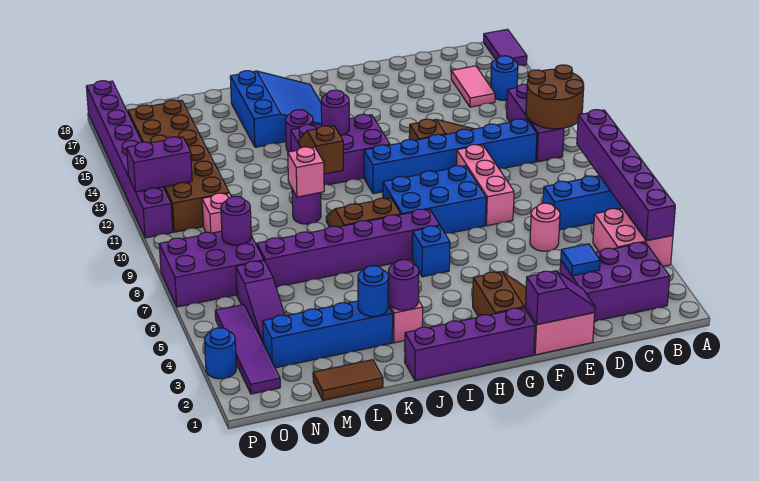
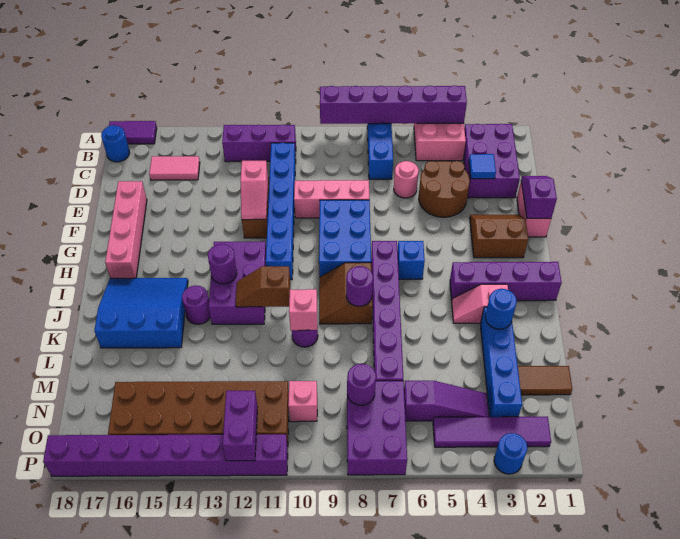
brown 2x2 round brick [526,65,584,129] -> brown 2x2 round brick moved to [419,161,470,217]
blue 1x1 round brick [491,56,518,100] -> blue 1x1 round brick moved to [101,125,129,162]
none -> pink 1x2 slope [240,161,268,220]
none -> pink 1x4 brick [105,181,147,278]
purple 1x4 brick [405,308,535,381] -> purple 1x4 brick turned to [450,262,562,301]
purple 1x1 round brick [388,260,419,310] -> purple 1x1 round brick moved to [346,266,373,306]
brown 1x2 tile [313,360,383,400] -> brown 1x2 tile turned to [518,366,572,395]

